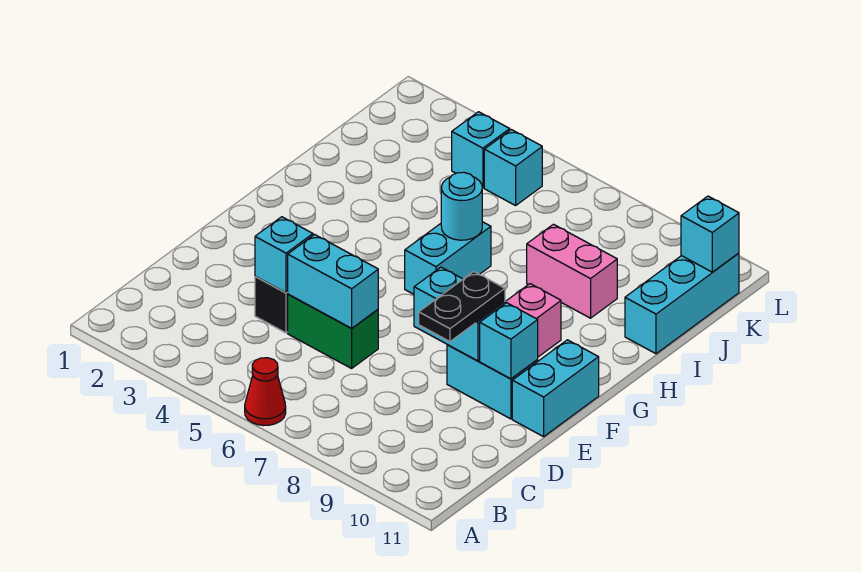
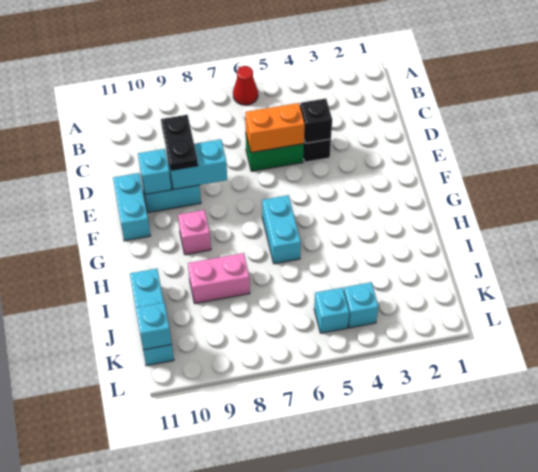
cyan 1x1 brick [255,217,313,293] -> black 1x1 brick [300,98,332,143]
cyan 1x2 brick [288,235,378,328] -> orange 1x2 brick [245,103,305,153]
cyan 1x1 round brick [441,172,482,240] -> none

